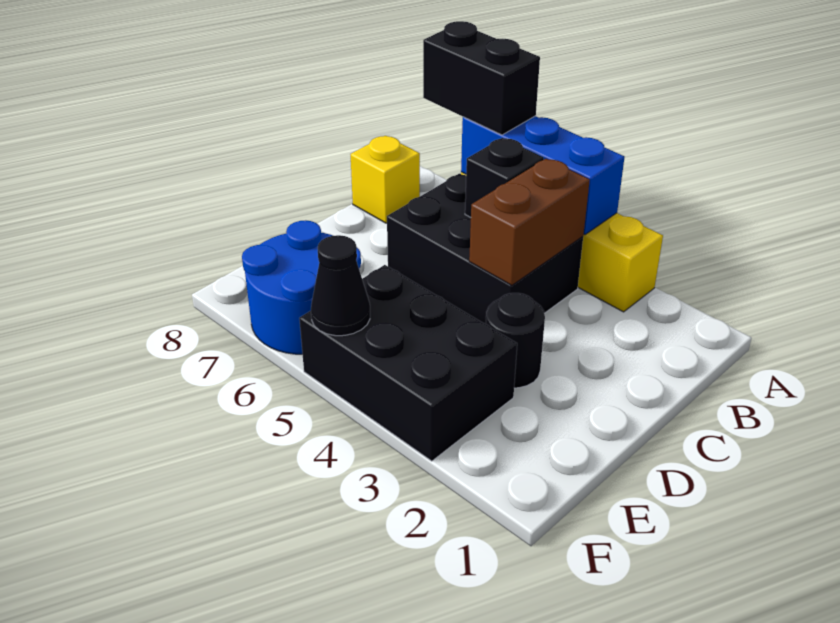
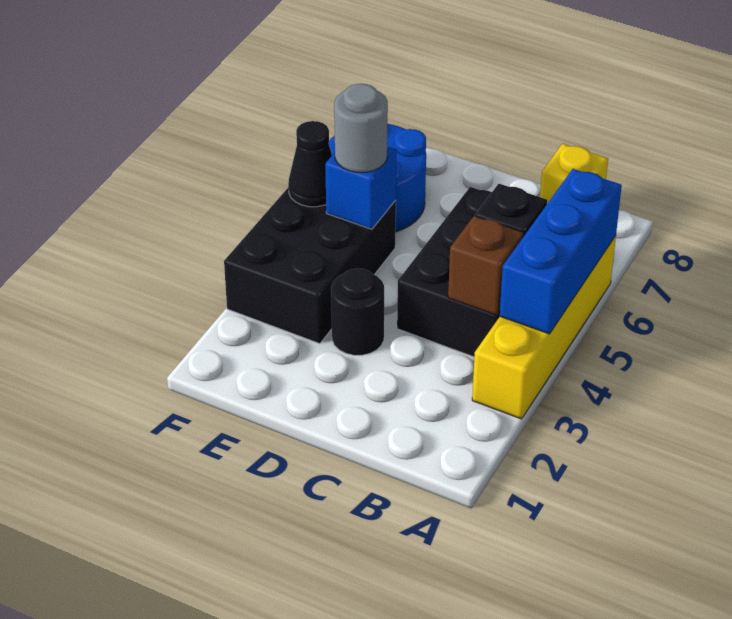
black 1x2 brick [423,21,540,135] -> none
brown 1x2 brick [469,159,590,285] -> brown 1x1 brick [448,216,524,315]
none -> blue 1x1 brick [325,147,397,229]
none -> grey 1x1 round brick [334,84,388,172]

